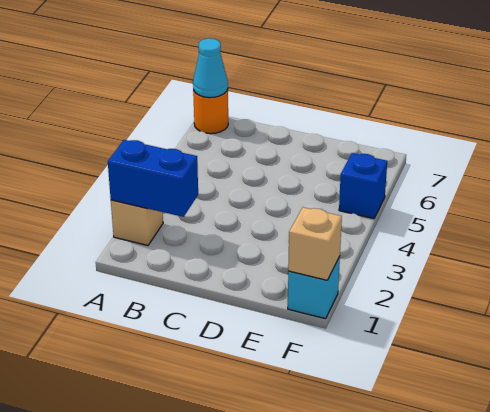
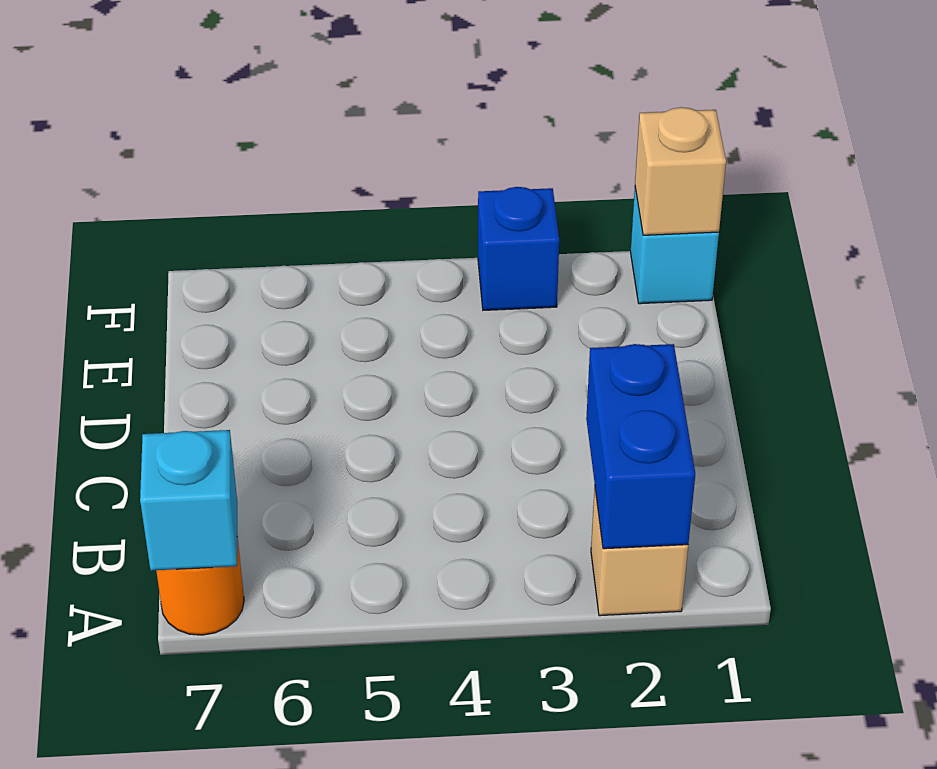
cyan 1x1 cone [193,38,228,98] -> cyan 1x1 brick [140,430,237,571]
blue 1x1 brick [339,153,387,219] -> blue 1x1 brick moved to [478,187,559,310]

